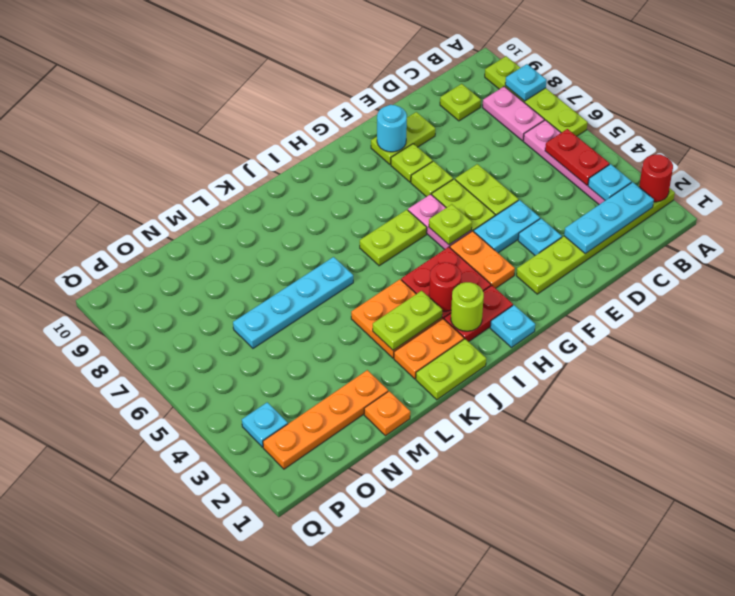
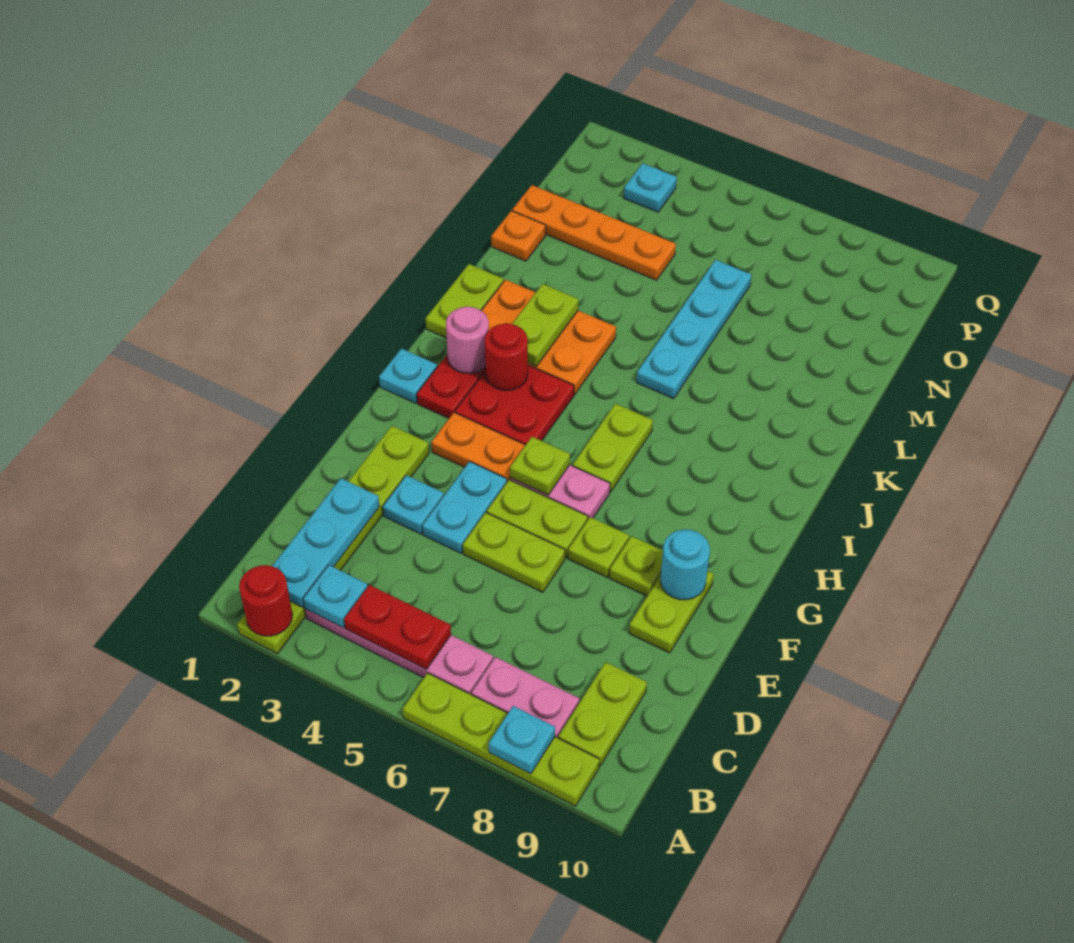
lime 1x1 plate [440,84,481,121] -> lime 1x2 plate [558,662,647,766]
lime 1x1 round brick [451,282,484,331] -> pink 1x1 round brick [446,306,489,373]
orange 1x4 plate [263,370,388,469] -> orange 1x4 plate turned to [512,185,676,280]

